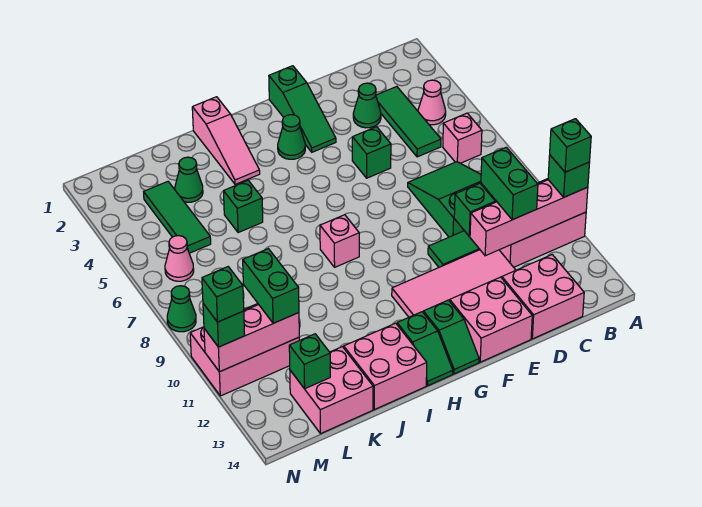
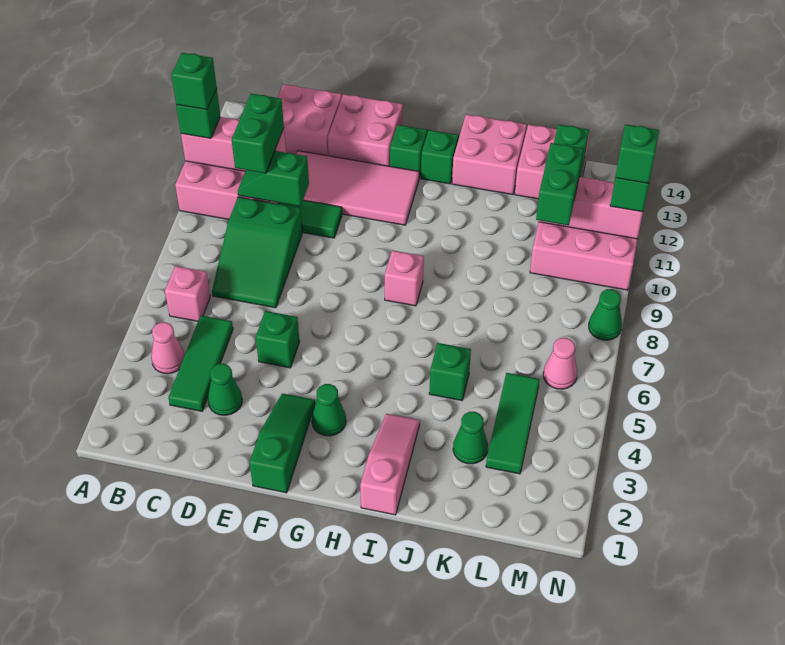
pink 1x4 brick [470,180,588,256] -> pink 1x3 brick [181,117,286,171]

